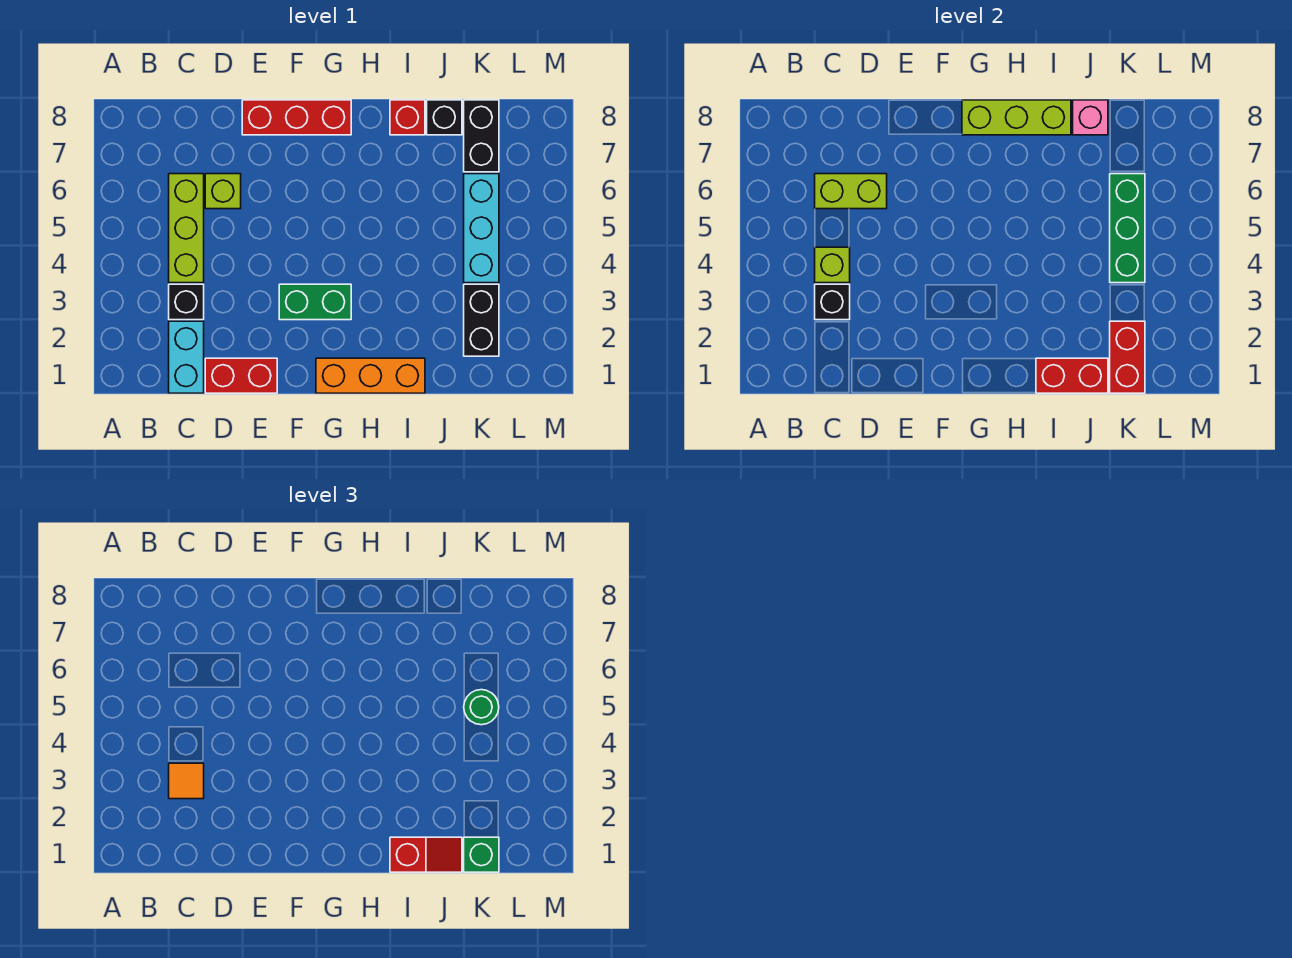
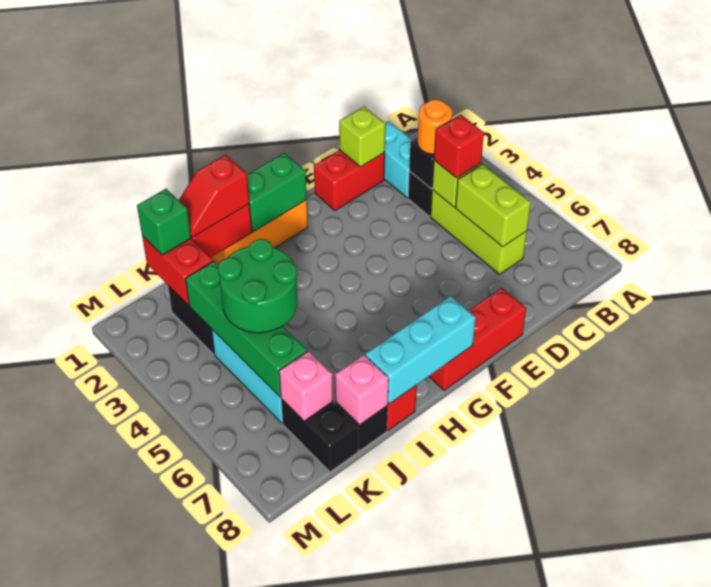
orange 1x1 tile [169,763,204,799] -> orange 1x1 round brick [417,99,452,154]
none -> red 1x1 brick [434,115,484,178]
lime 1x2 brick [815,174,887,209] -> lime 1x2 brick turned to [456,164,531,247]
lime 1x1 brick [205,174,241,209] -> lime 1x1 brick moved to [339,107,385,167]
green 1x2 brick [279,284,351,320] -> green 1x2 brick moved to [247,153,307,232]
lime 1x3 brick [962,100,1071,135] -> cyan 1x3 brick [365,296,476,404]
green 1x3 brick [1110,174,1145,283] -> green 1x4 brick [185,261,307,397]
green 1x1 round brick [464,690,499,725] -> green 2x2 round brick [218,239,298,333]
none -> pink 1x1 brick [279,351,333,421]

